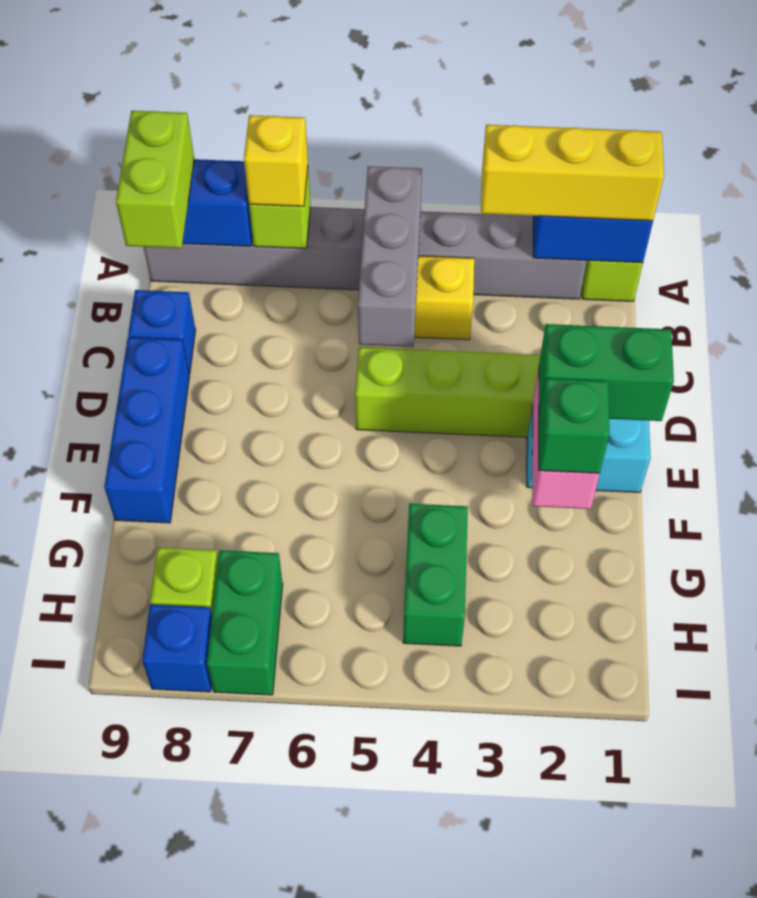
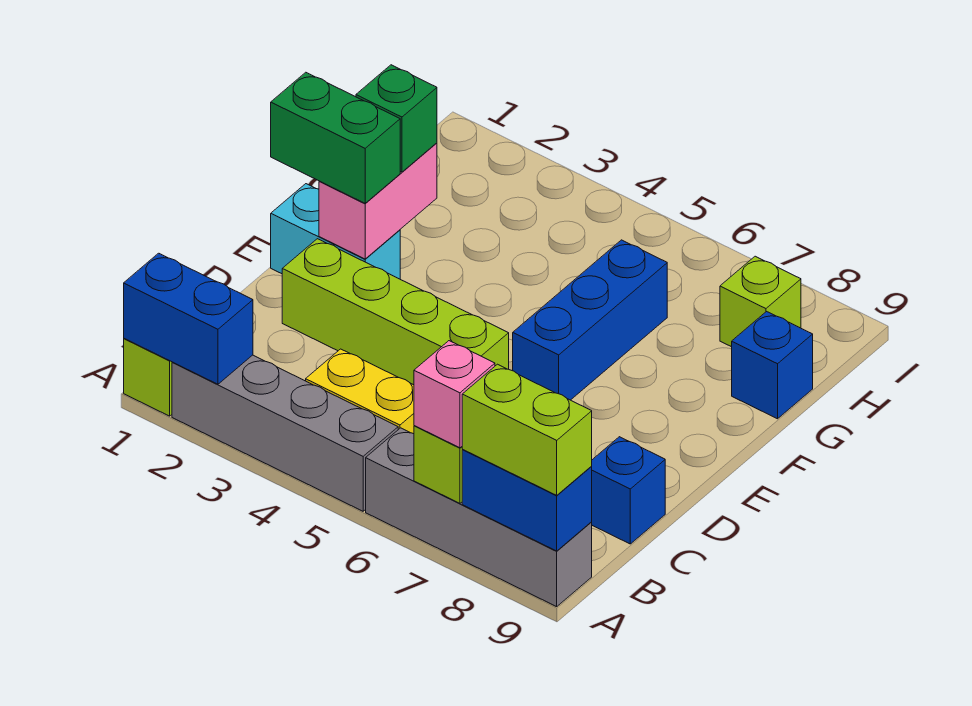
yellow 1x3 brick [481,125,664,221] -> none
grey 1x3 brick [358,166,422,347] -> none
yellow 1x1 brick [244,115,308,206] -> pink 1x1 brick [414,341,495,448]
lime 1x2 brick [116,111,194,248] -> lime 1x2 brick turned to [462,364,592,495]
blue 1x3 brick [104,337,190,523] -> blue 1x3 brick moved to [513,240,667,400]
green 1x2 brick [403,504,468,646] -> none
green 1x2 brick [207,550,283,695] -> none
blue 1x1 brick [142,605,212,692] -> blue 1x1 brick moved to [732,312,813,419]

